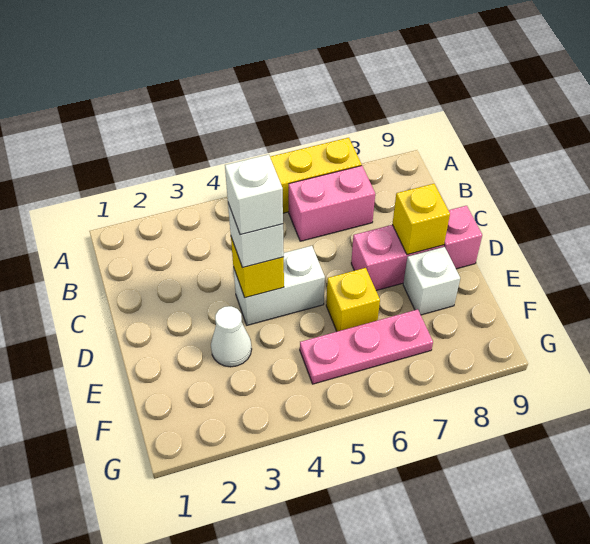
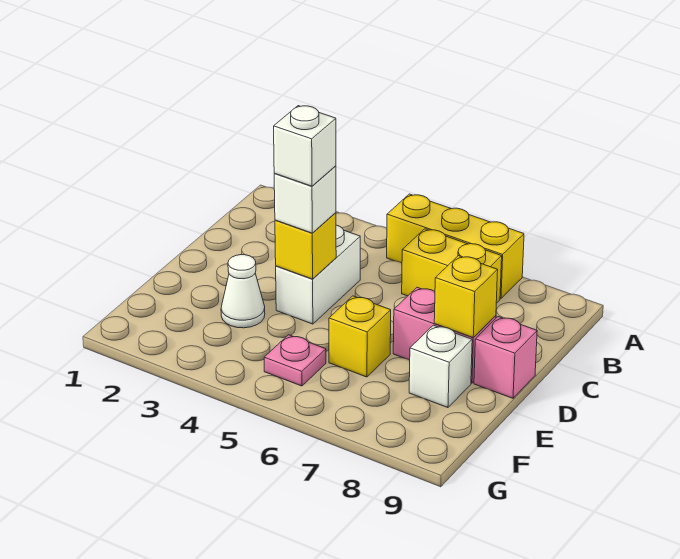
pink 1x2 brick [289,166,375,241] -> yellow 1x2 brick [402,229,502,303]
white 1x2 brick [233,246,325,325] -> white 1x2 brick turned to [276,225,360,324]
pink 1x3 plate [300,309,433,384] -> pink 1x1 plate [264,335,326,386]

